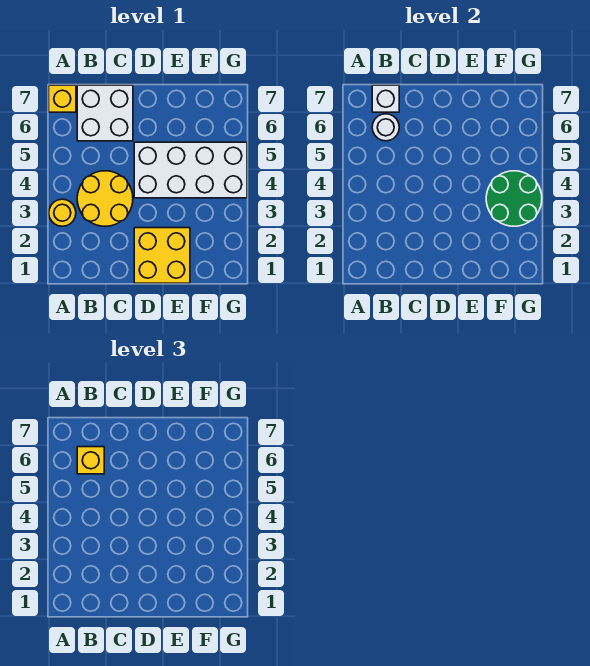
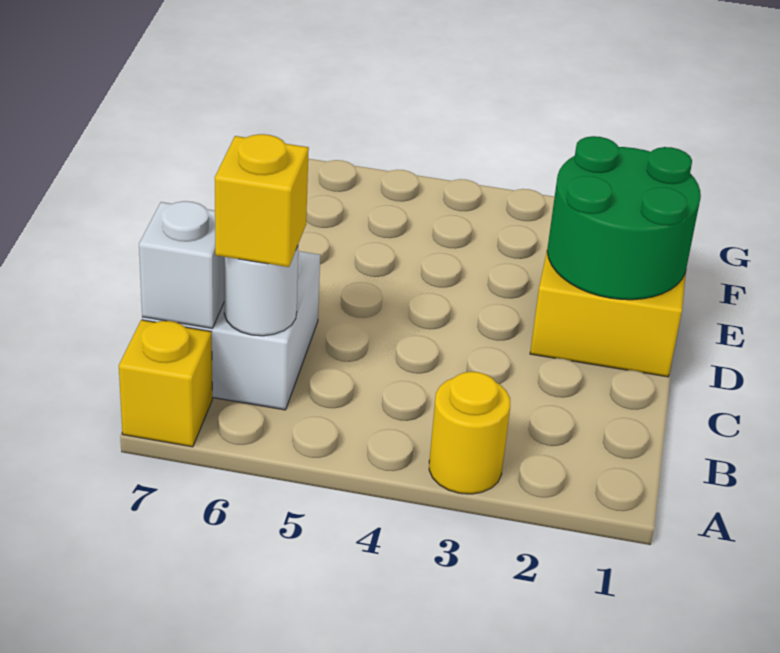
yellow 2x2 round brick [77,171,133,226] -> none
white 2x4 brick [134,142,247,198] -> none
green 2x2 round brick [486,171,542,226] -> green 2x2 round brick moved to [547,136,701,300]

